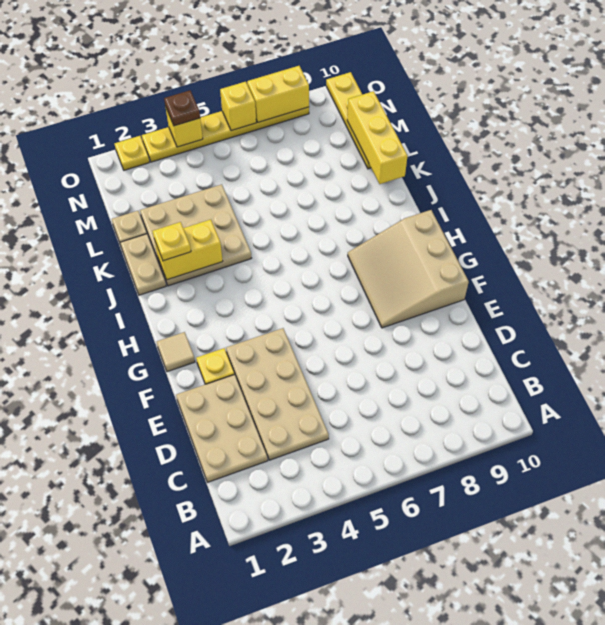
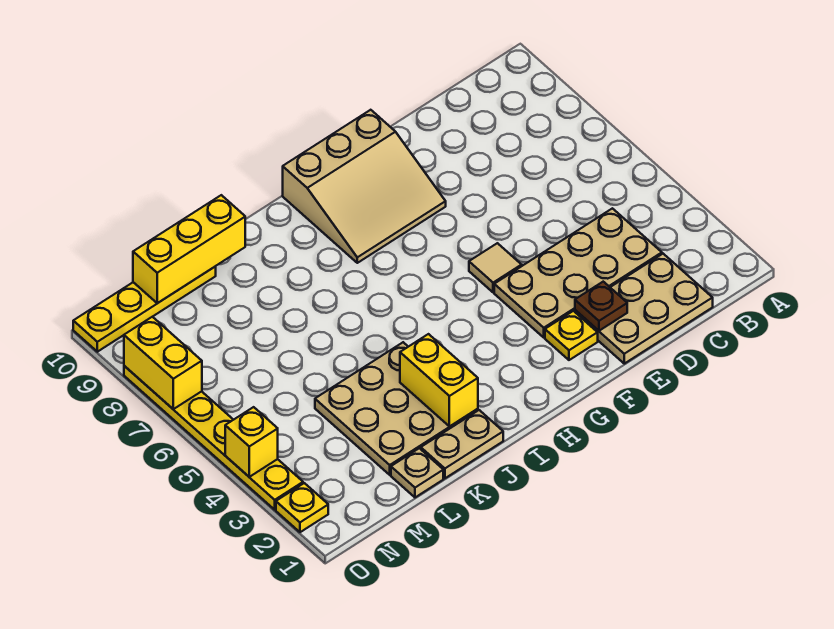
tan 1x1 tile [157,332,195,372] -> tan 1x1 tile moved to [469,243,522,292]
yellow 1x1 plate [153,222,191,261] -> none
brown 1x1 plate [164,91,200,126] -> brown 1x1 plate moved to [575,282,627,331]
yellow 1x1 brick [220,82,256,131] -> none

